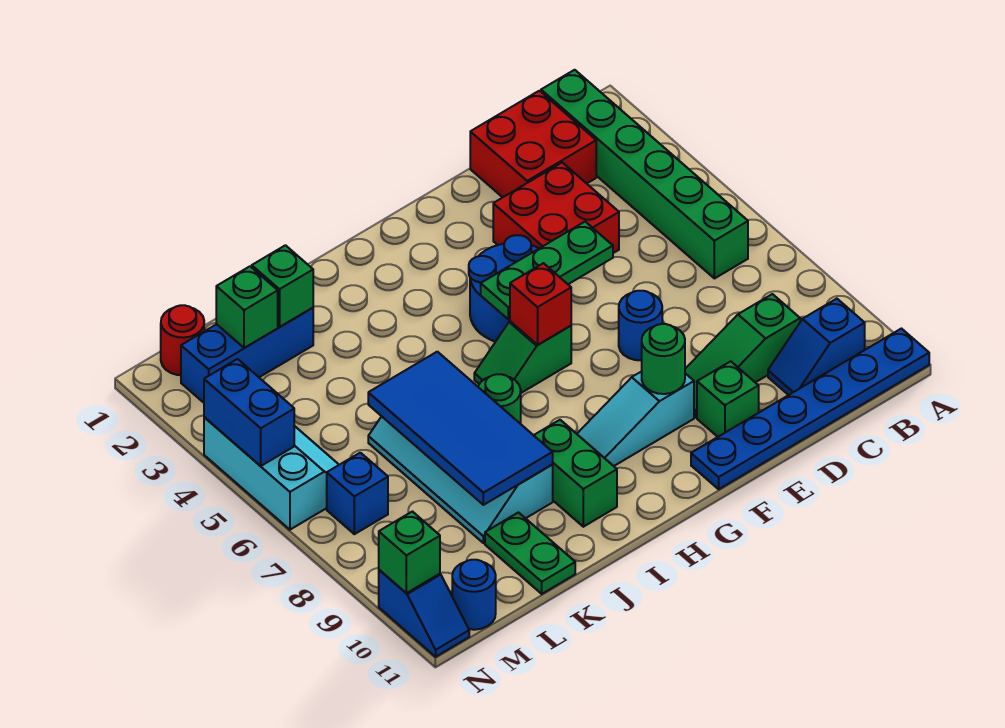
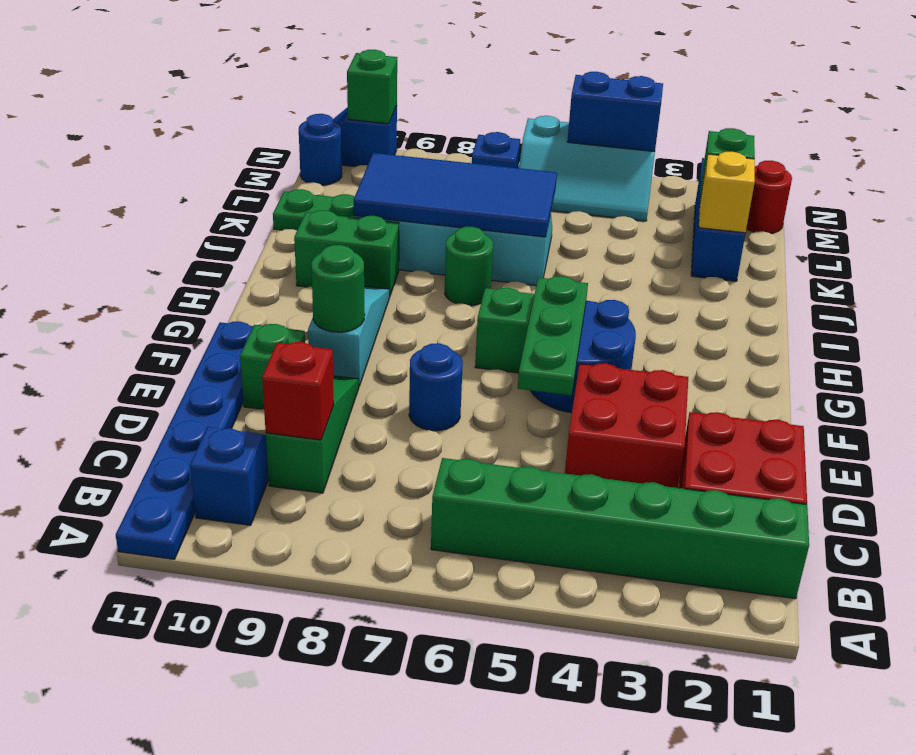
red 1x1 brick [510,263,571,345] -> red 1x1 brick moved to [262,342,334,440]
green 1x1 brick [252,245,313,327] -> yellow 1x1 brick [699,152,755,233]

